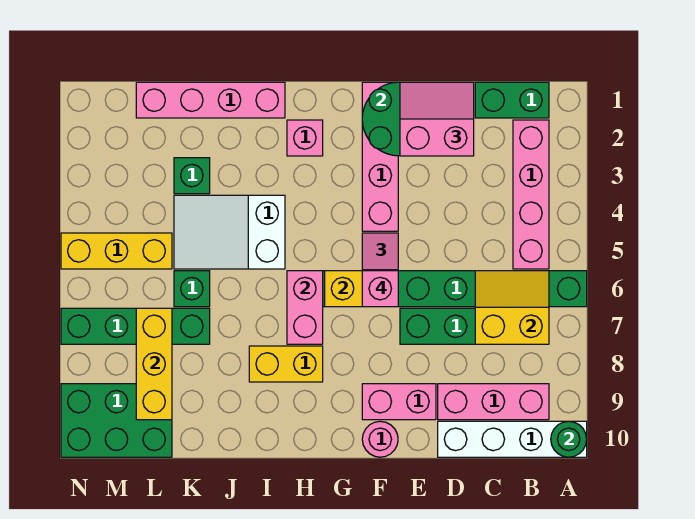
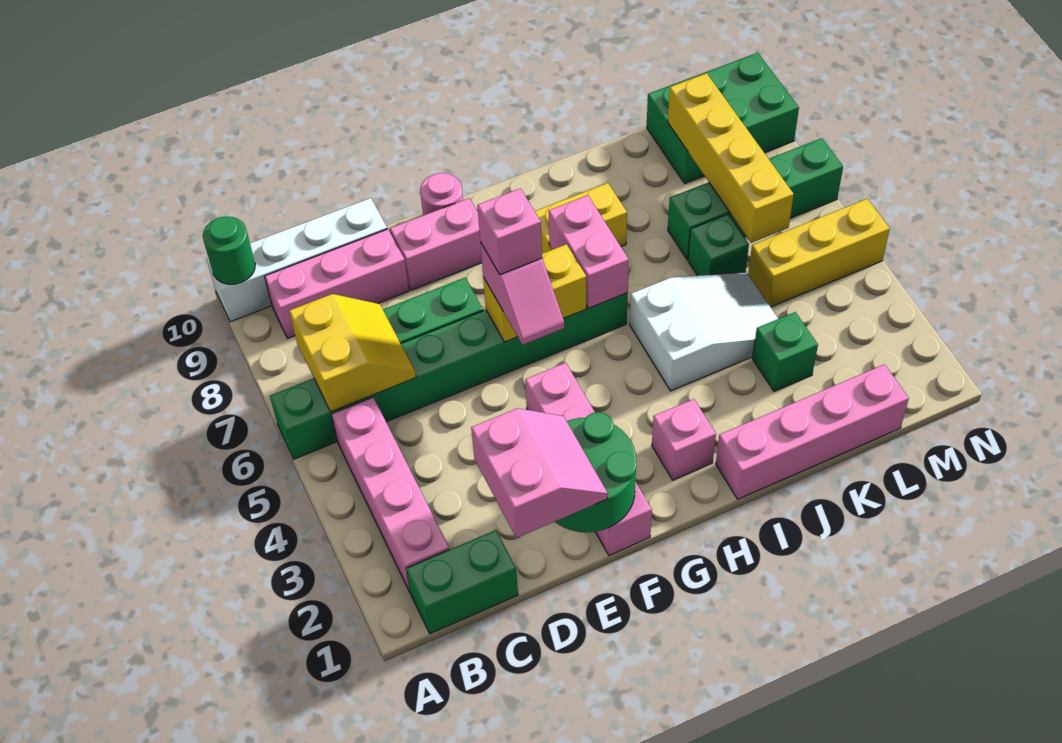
yellow 2x2 slope [475,271,549,344] -> yellow 2x2 slope turned to [289,294,416,412]
pink 2x2 slope [400,82,474,156] -> pink 2x2 slope turned to [471,408,608,538]
yellow 1x3 brick [136,308,172,420] -> yellow 1x4 brick [668,73,794,243]

